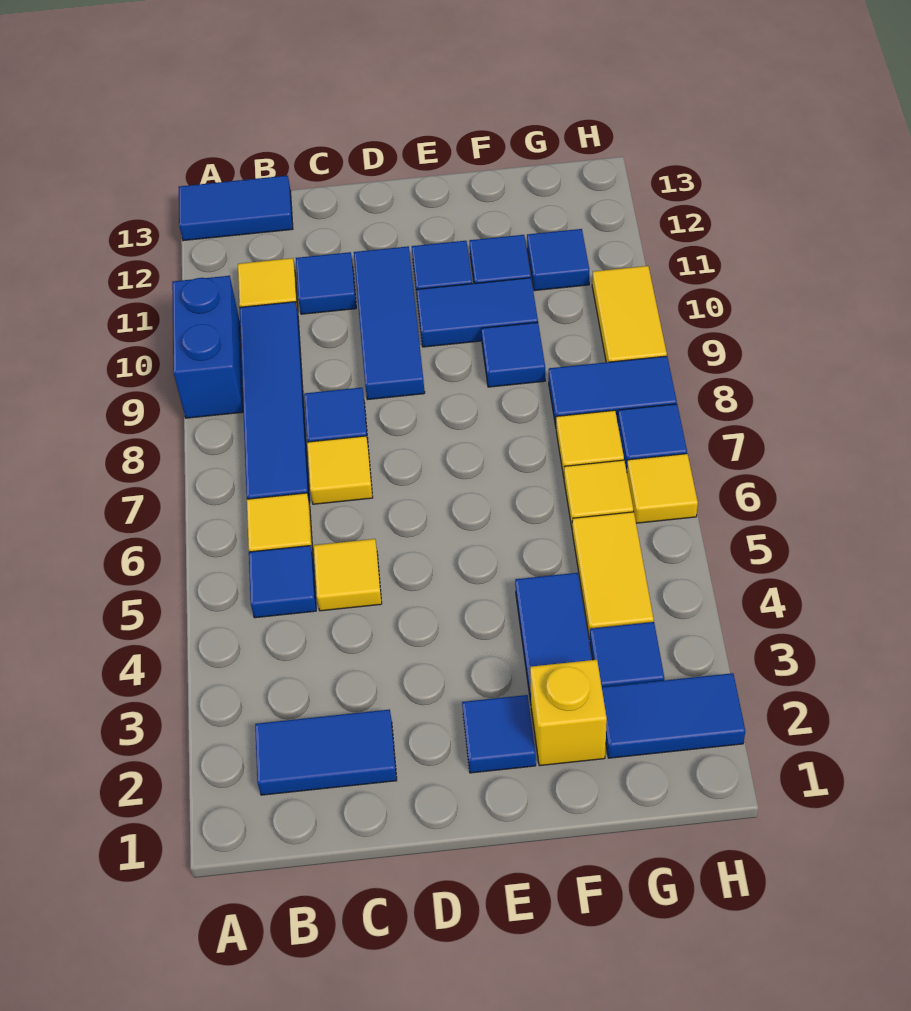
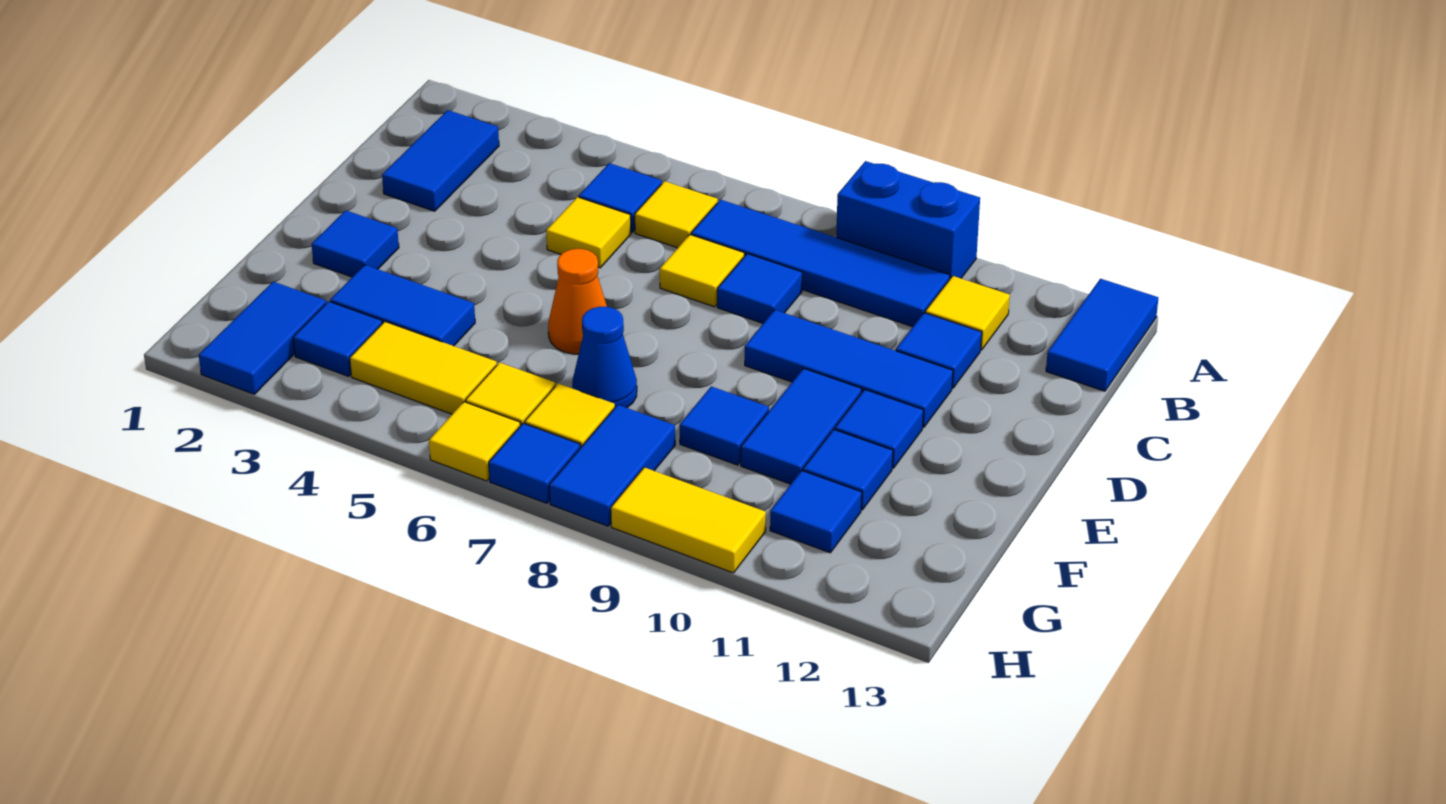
none -> orange 1x1 cone [548,249,607,354]
yellow 1x1 brick [530,660,607,766] -> none
none -> blue 1x1 cone [572,307,637,408]

